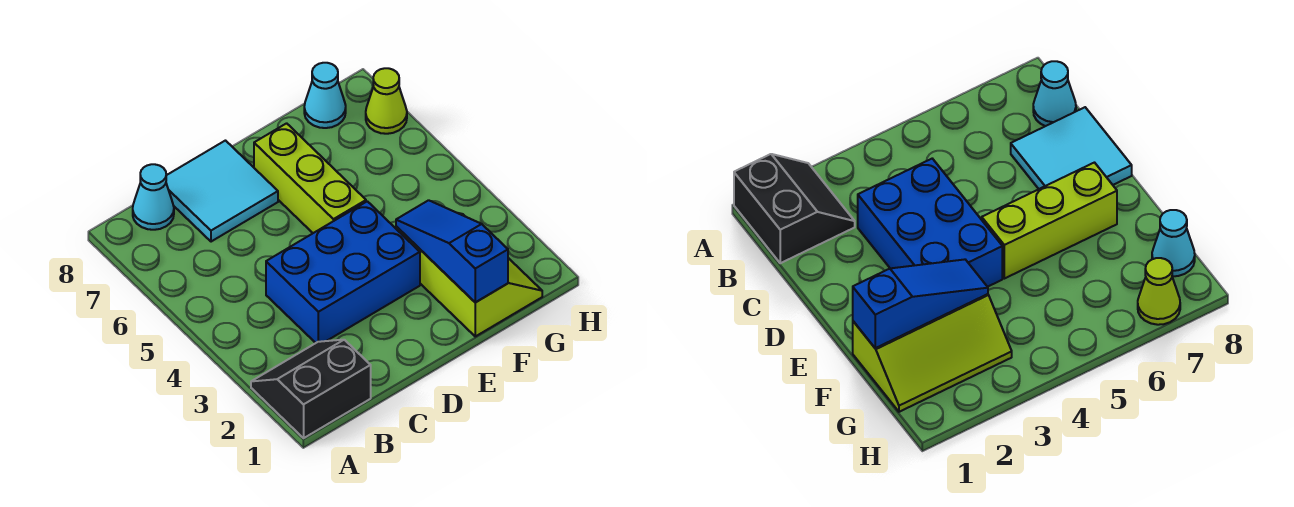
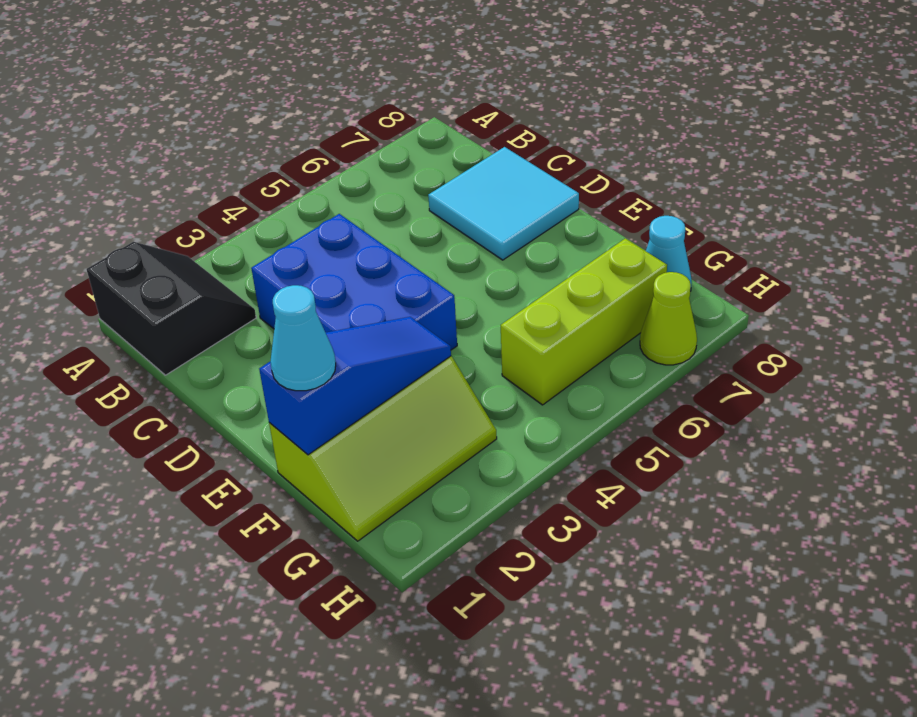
cyan 1x1 cone [133,164,174,230] -> cyan 1x1 cone moved to [270,285,336,391]
lime 1x3 brick [254,123,366,233] -> lime 1x3 brick moved to [501,238,667,405]

